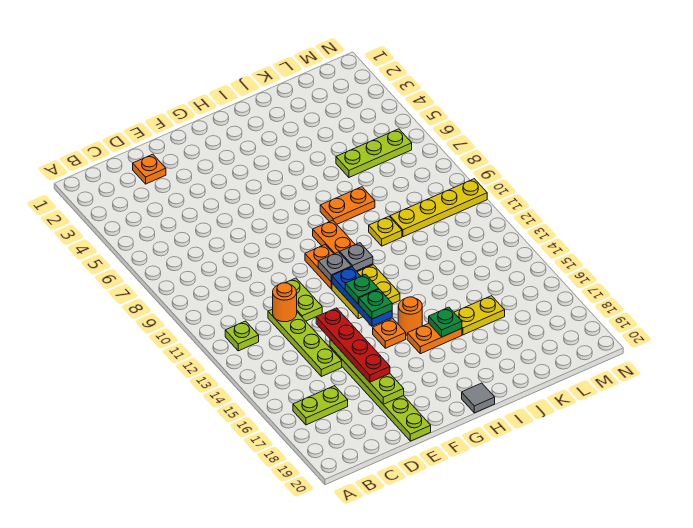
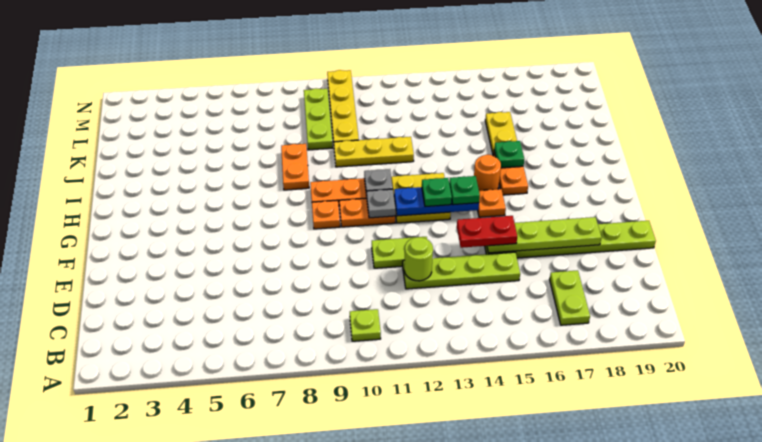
lime 1x1 plate [225,321,259,351] -> lime 1x1 plate moved to [350,309,381,341]
orange 1x1 plate [133,154,166,184] -> orange 1x1 plate moved to [312,200,340,229]
orange 1x1 round brick [273,283,297,322] -> lime 1x1 round brick [404,237,433,281]
red 1x4 plate [316,308,390,382] -> red 1x2 plate [457,216,517,248]
grey 1x1 tile [462,383,495,413] -> none
yellow 1x1 plate [369,216,402,246] -> yellow 1x3 plate [334,137,414,167]
lime 1x3 plate [336,129,412,177] -> lime 1x3 plate moved to [304,88,333,150]

